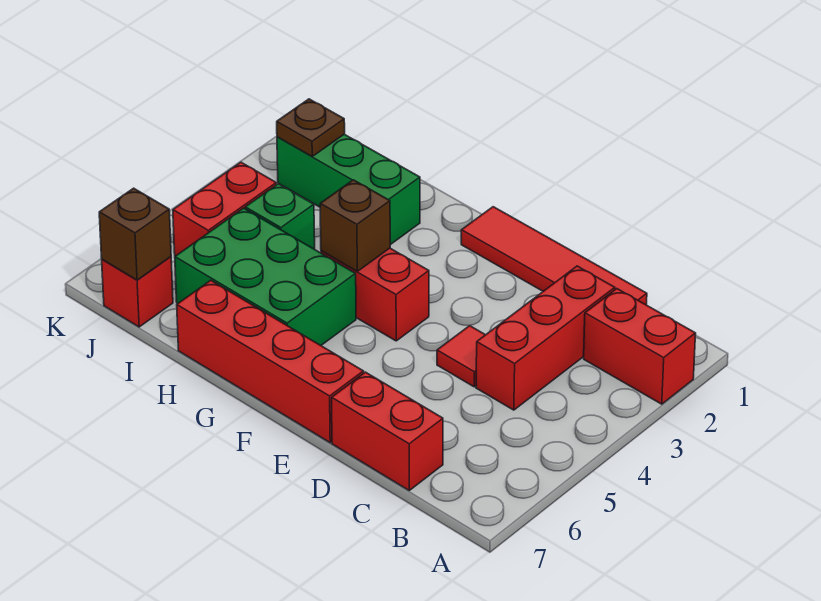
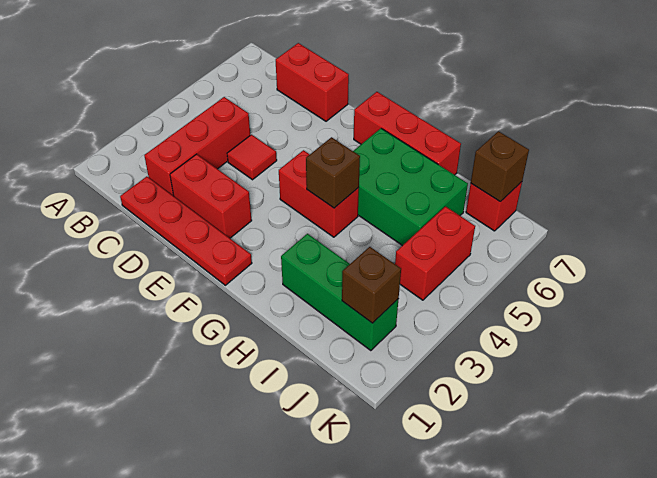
red 1x2 brick [584,289,696,404] -> red 1x2 brick moved to [170,154,252,238]
red 1x4 tile [461,207,647,305] -> red 1x4 plate [120,176,252,285]
red 1x4 brick [177,280,364,443] -> red 1x3 brick [354,92,461,175]
green 1x1 brick [245,184,315,249] -> none
brown 1x1 plate [277,99,345,156] -> brown 1x1 brick [342,247,401,323]

